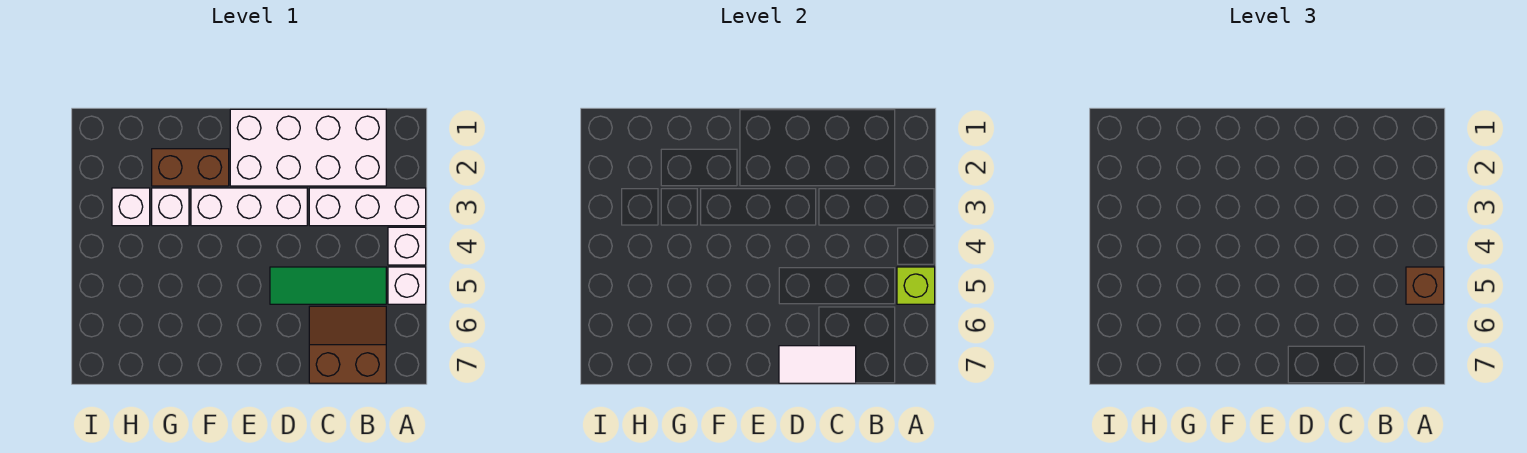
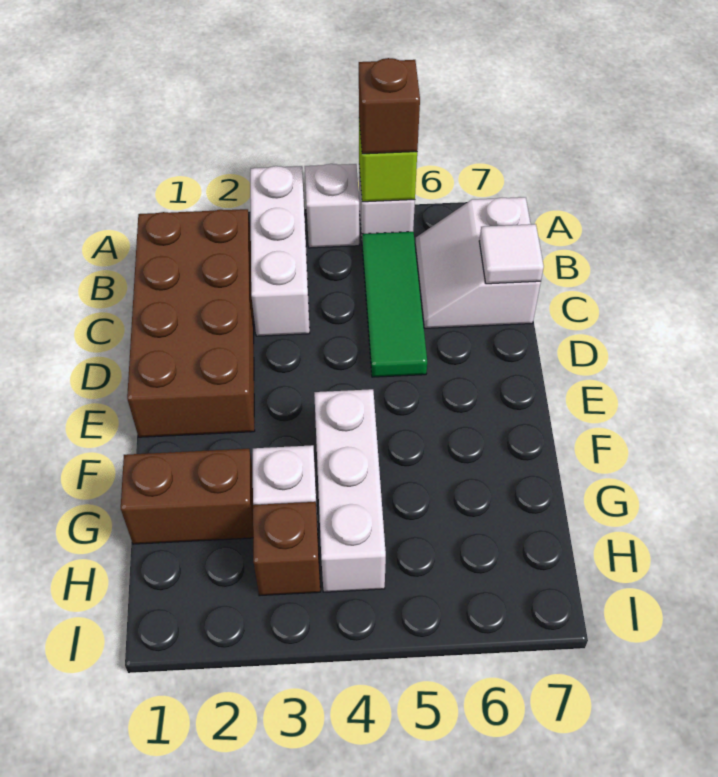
white 2x4 brick [230,109,386,186] -> brown 2x4 brick [127,209,255,437]
brown 2x2 slope [309,306,386,383] -> white 2x2 slope [415,197,541,328]
white 1x2 tile [779,346,856,383] -> white 1x1 tile [479,224,544,284]
white 1x3 brick [191,188,307,226] -> white 1x3 brick moved to [314,389,386,592]
brown 1x2 brick [152,149,229,186] -> brown 1x2 brick turned to [121,449,253,544]
white 1x1 brick [112,188,150,226] -> brown 1x1 brick [253,502,320,596]

